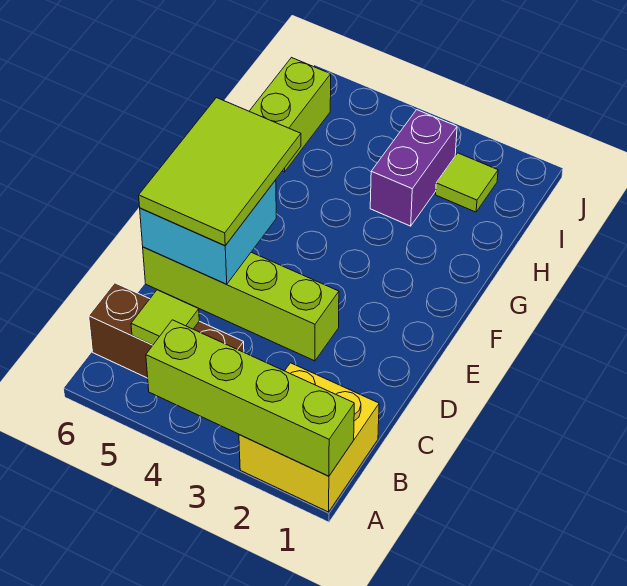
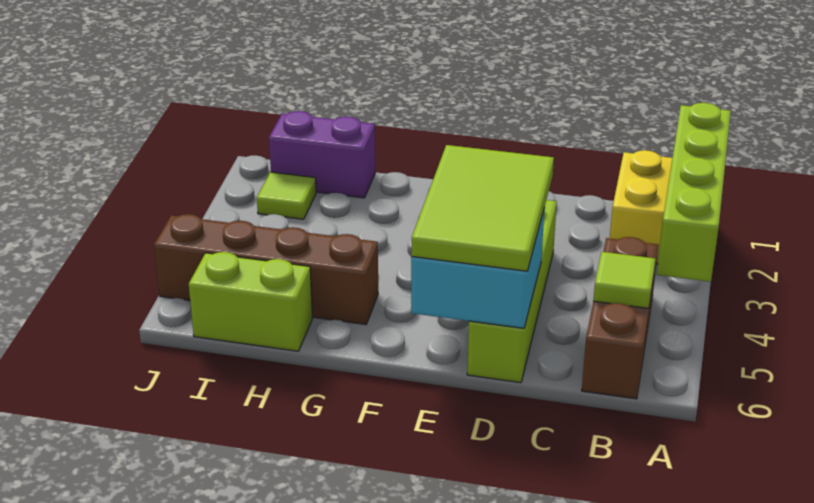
lime 2x3 tile [139,98,301,245] -> lime 2x3 tile turned to [411,145,554,271]
none -> brown 1x4 brick [154,214,378,325]
purple 1x2 brick [370,110,457,226] -> purple 1x2 brick moved to [269,111,375,198]

